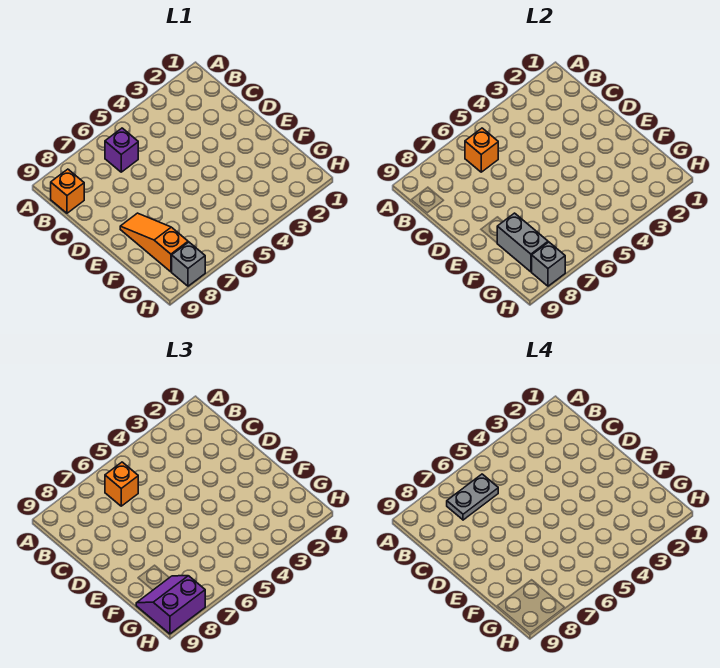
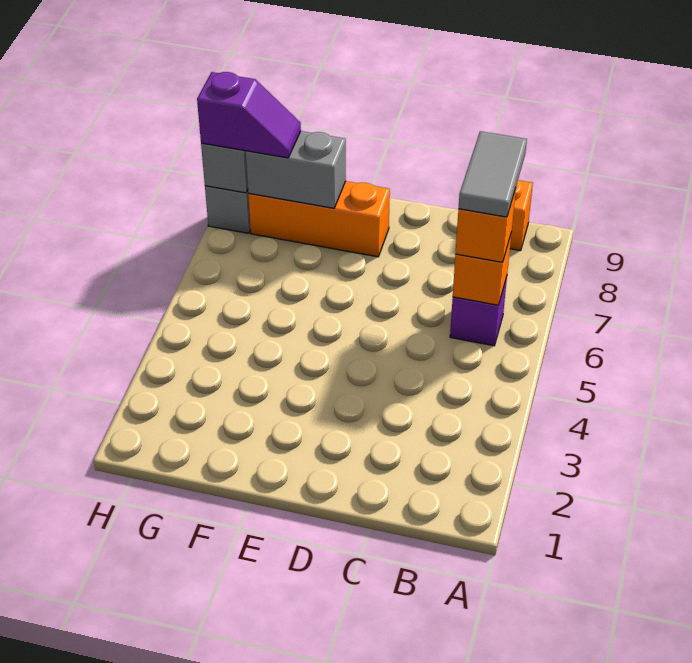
grey 1x2 plate [447,474,498,520] -> grey 1x2 tile [459,131,527,217]
orange 1x3 slope [120,213,188,272] -> orange 1x3 brick [248,181,390,257]
purple 2x2 slope [136,576,205,634] -> purple 1x2 slope [197,72,301,158]

